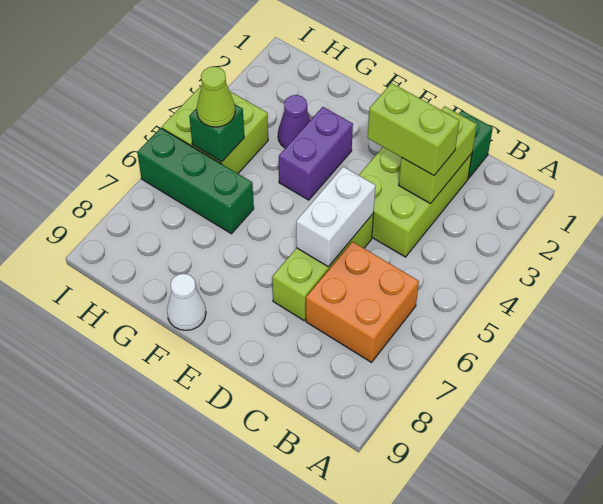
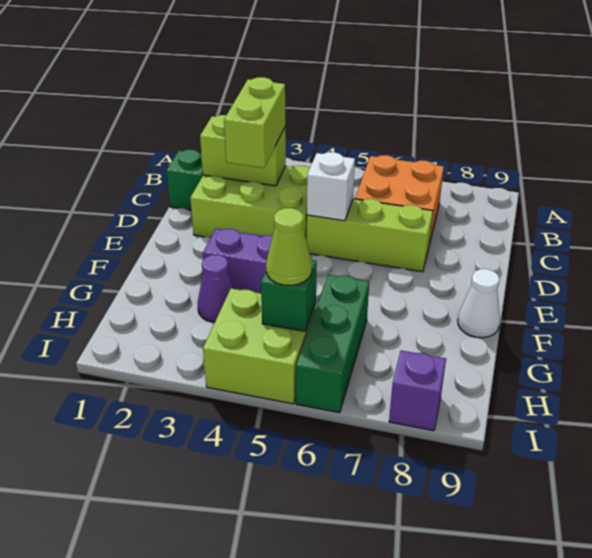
white 1x2 brick [296,167,376,267] -> white 1x1 brick [307,152,355,221]
none -> purple 1x1 brick [389,350,446,431]

